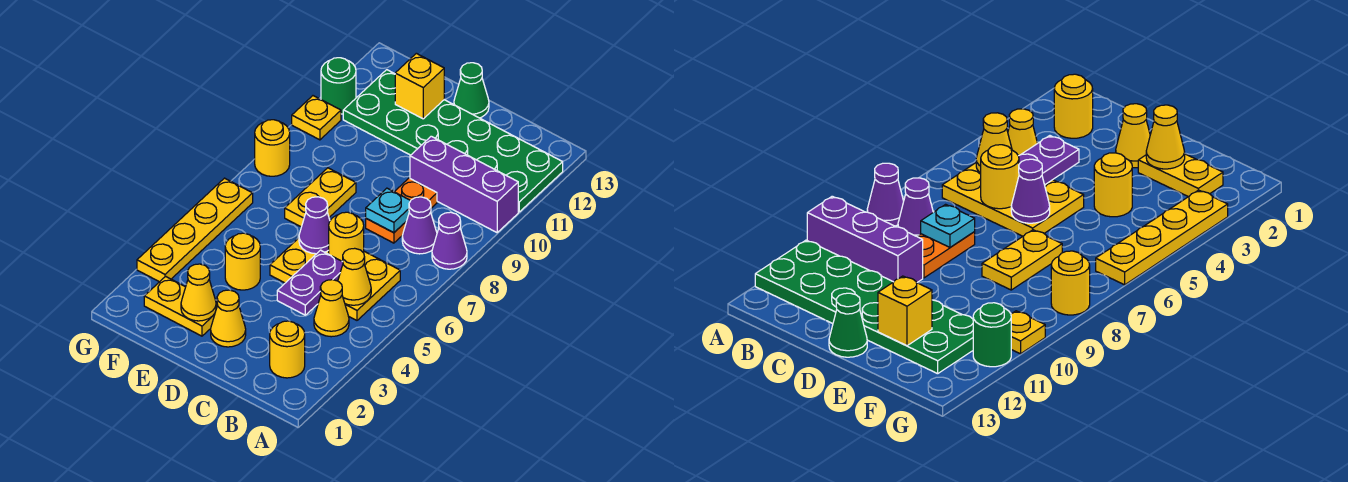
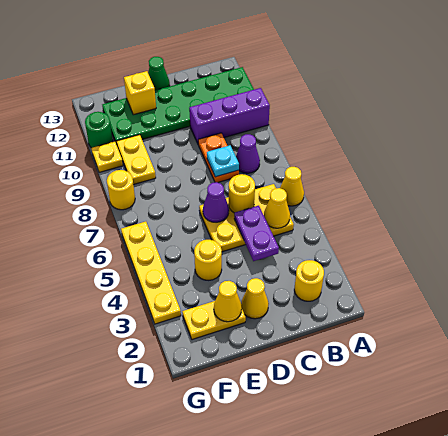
purple 1x1 cone [432,212,467,269] -> none
yellow 1x1 cone [314,280,349,337] -> yellow 1x1 cone moved to [280,167,304,206]
yellow 1x2 plate [285,168,356,227] -> yellow 1x2 plate moved to [116,135,156,185]

